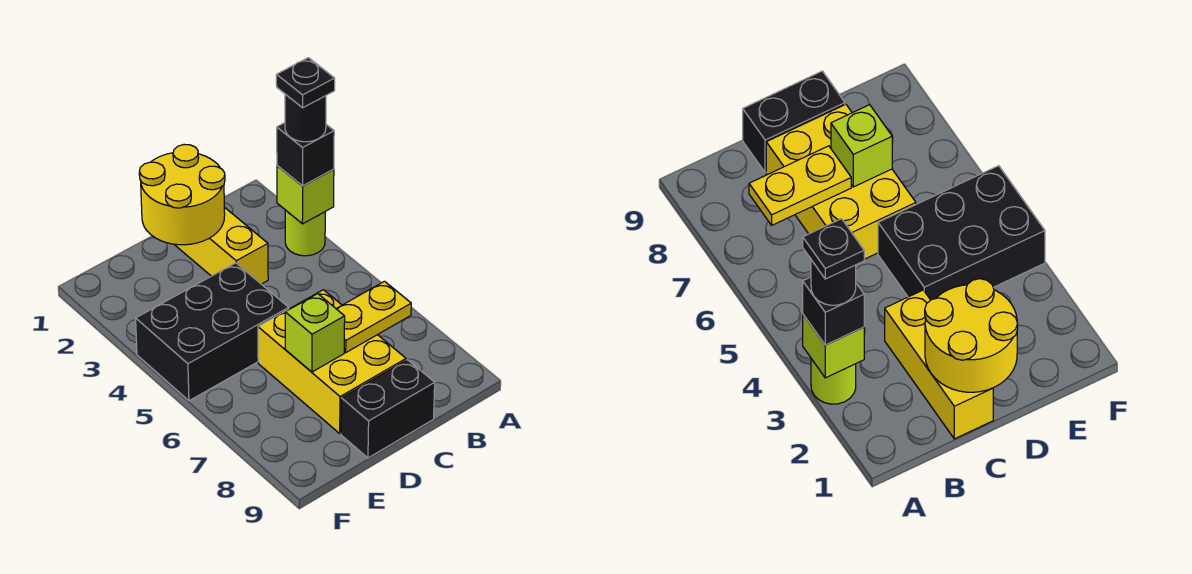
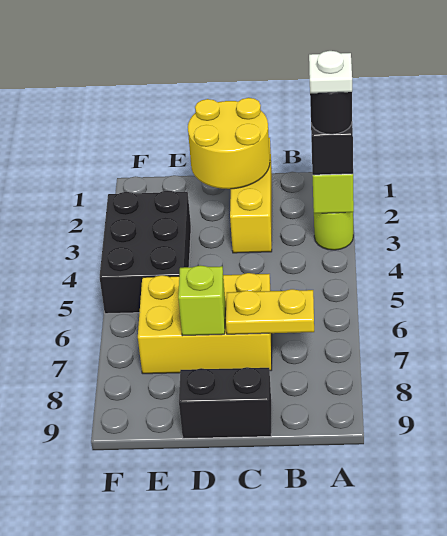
black 1x1 plate [276,58,335,108] -> white 1x1 plate [309,51,352,93]
yellow 2x3 brick [258,290,406,433] -> yellow 2x3 brick turned to [138,273,272,374]
black 2x3 brick [136,263,289,401] -> black 2x3 brick turned to [100,190,191,314]

